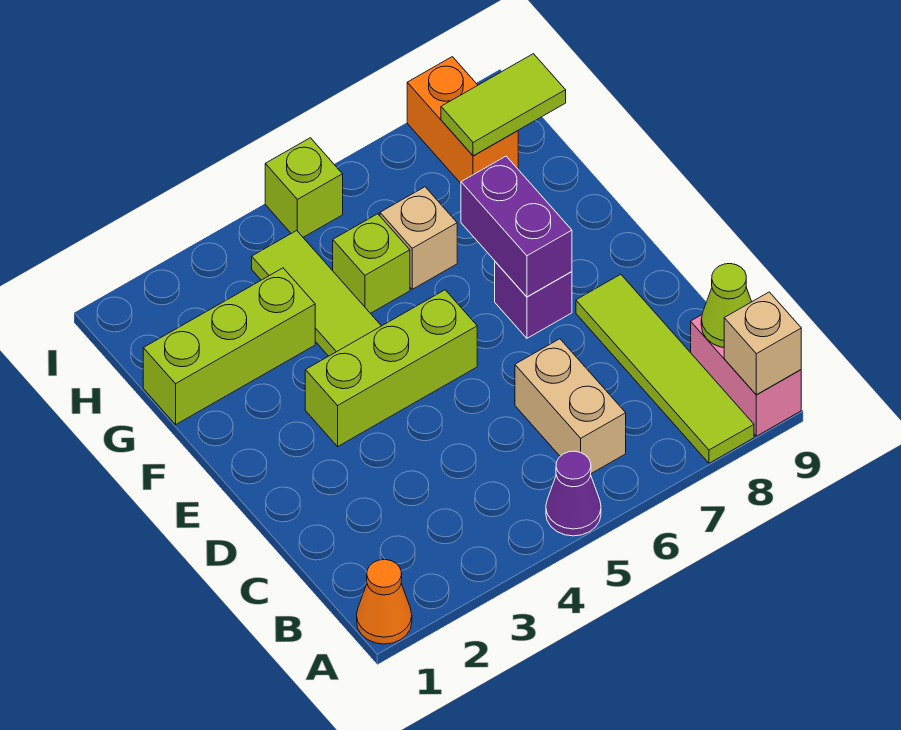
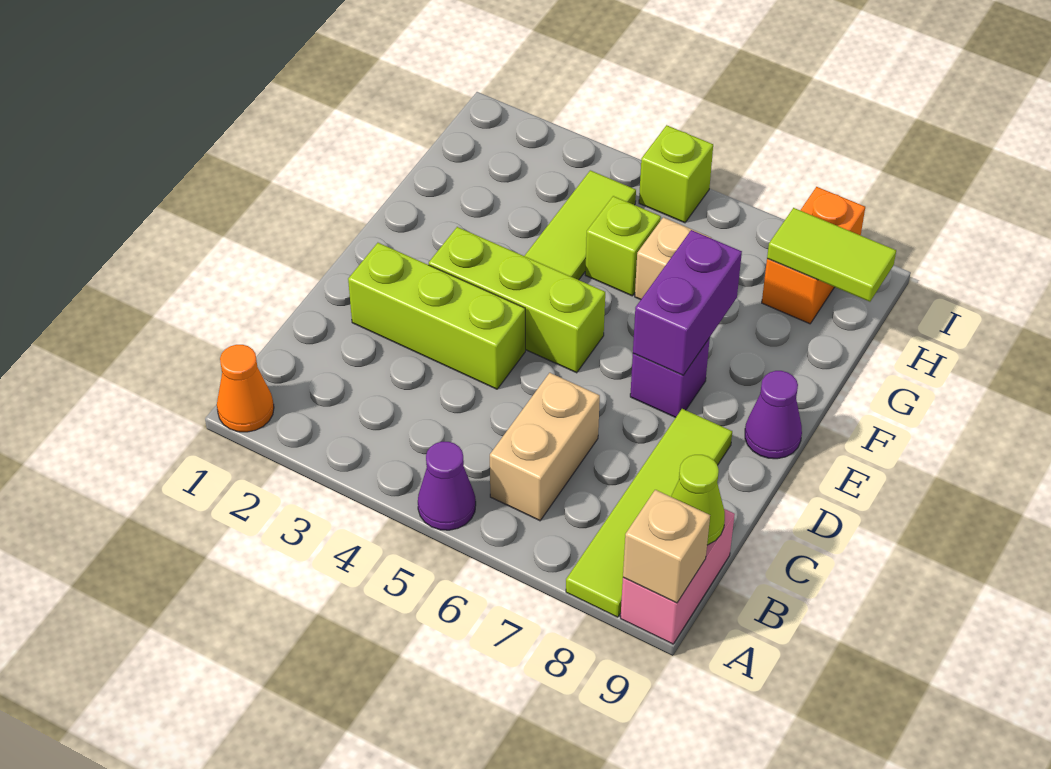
none -> purple 1x1 cone [745,371,802,459]
lime 1x3 brick [143,268,315,425] -> lime 1x3 brick moved to [348,243,525,389]

